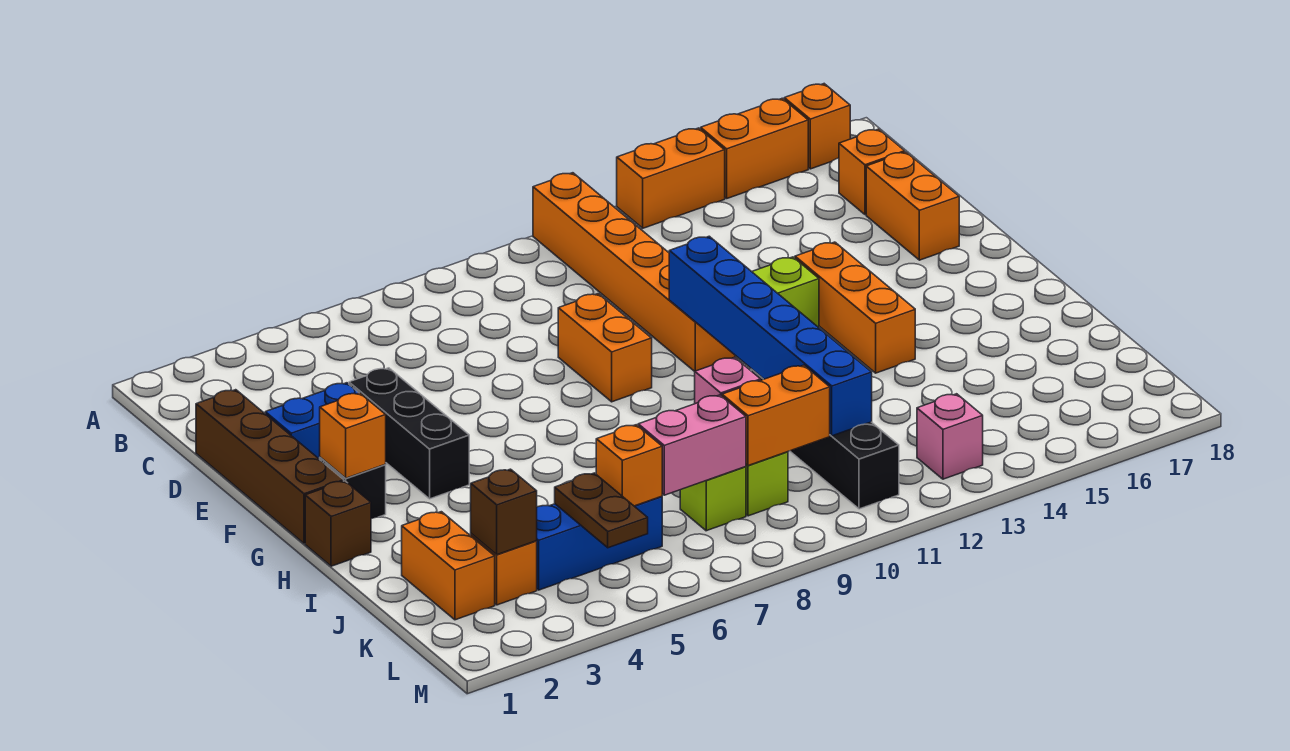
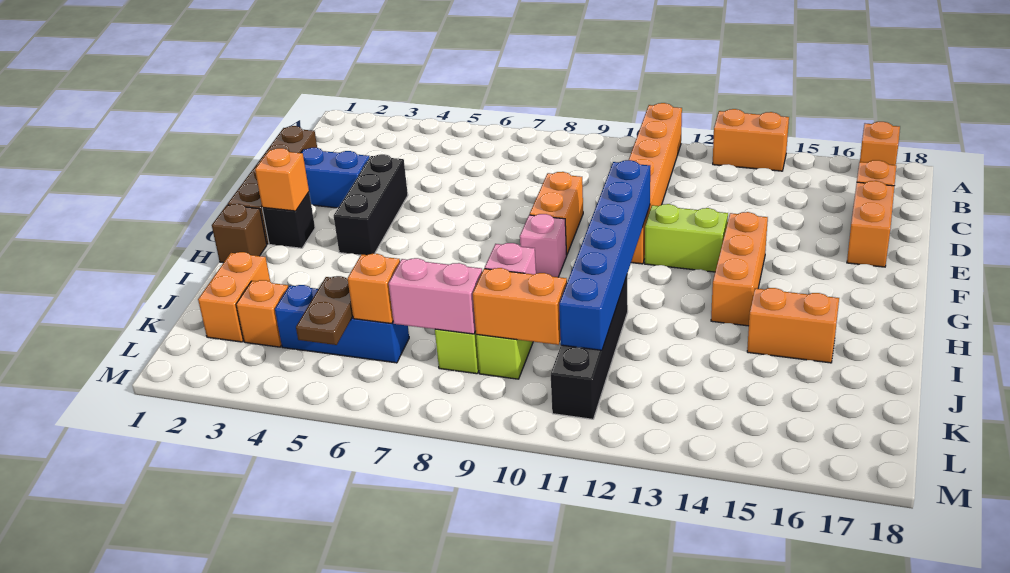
orange 1x2 brick [701,98,808,198] -> orange 1x2 brick moved to [747,288,839,363]
brown 1x1 brick [471,469,537,555] -> none
pink 1x1 brick [917,394,983,479] -> pink 1x1 brick moved to [520,214,567,277]

